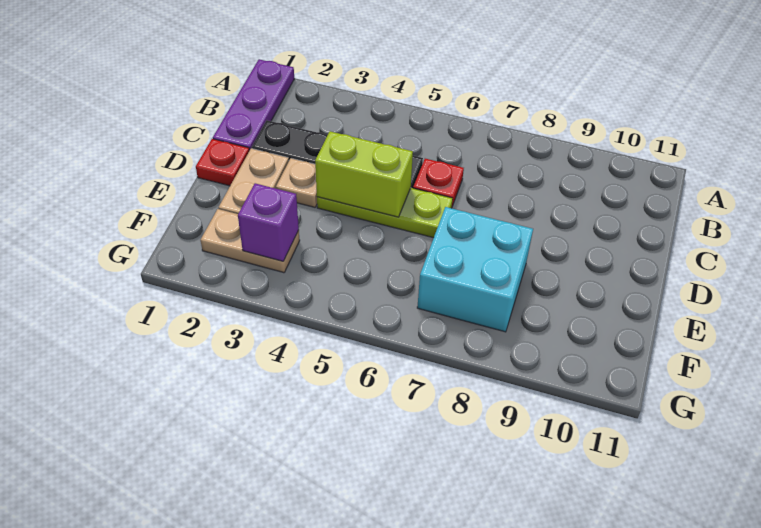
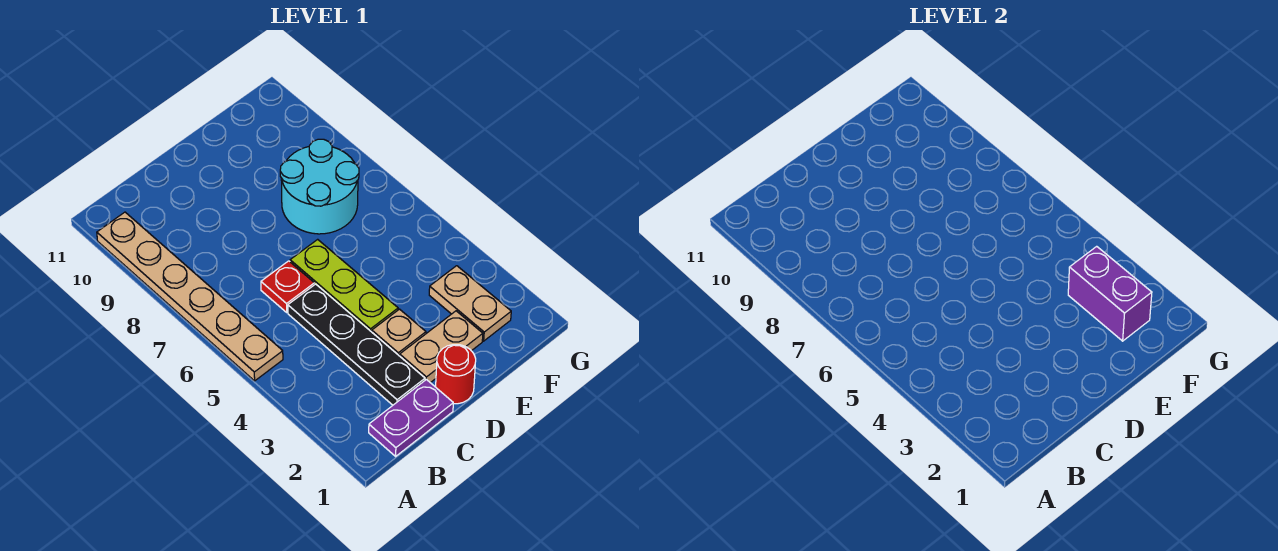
purple 1x3 plate [213,59,294,151] -> purple 1x2 plate [369,379,453,456]
none -> tan 1x6 plate [97,212,283,381]
red 1x1 plate [196,139,249,186] -> red 1x1 round brick [436,345,476,404]
lime 1x2 brick [315,131,413,217] -> none
cyan 2x2 brick [417,207,533,332] -> cyan 2x2 round brick [280,139,359,234]
purple 1x1 brick [238,183,299,261] -> purple 1x2 brick [1068,246,1152,341]

